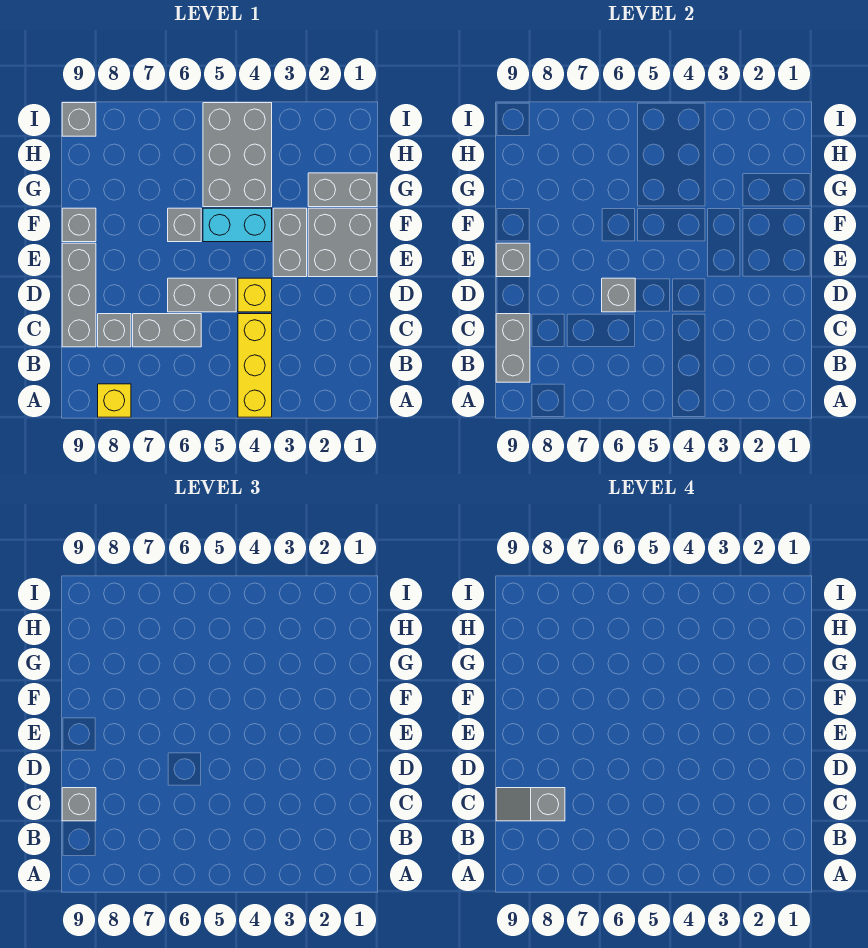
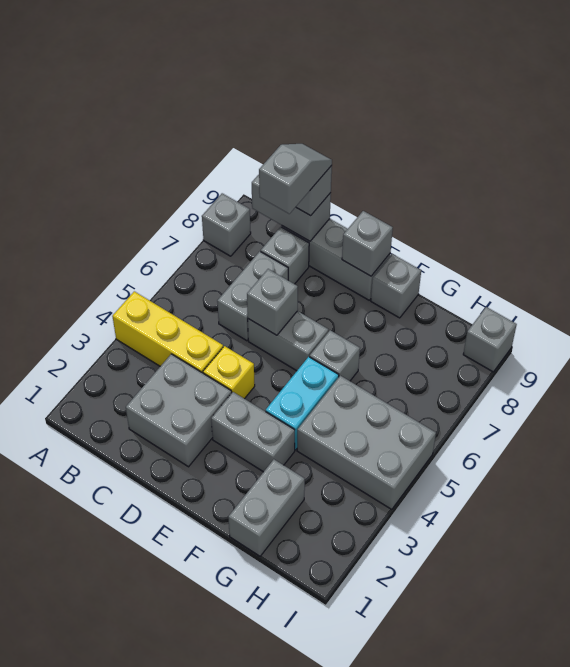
yellow 1x1 brick [98,384,131,417] -> grey 1x1 brick [202,193,251,256]
grey 1x2 brick [168,278,236,312] -> grey 1x2 brick turned to [248,311,328,371]
grey 2x2 brick [308,208,377,277] -> grey 2x2 brick moved to [126,354,232,467]

